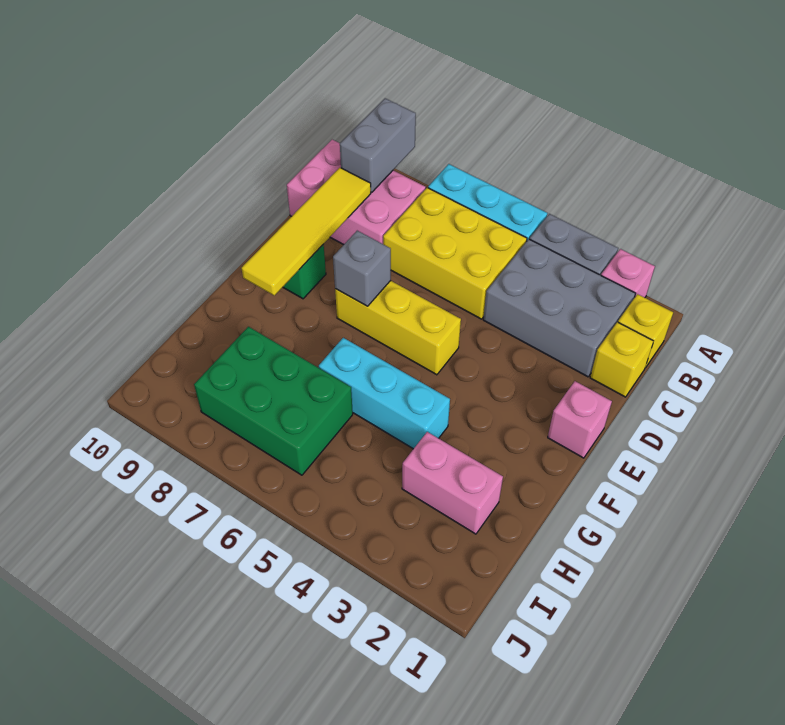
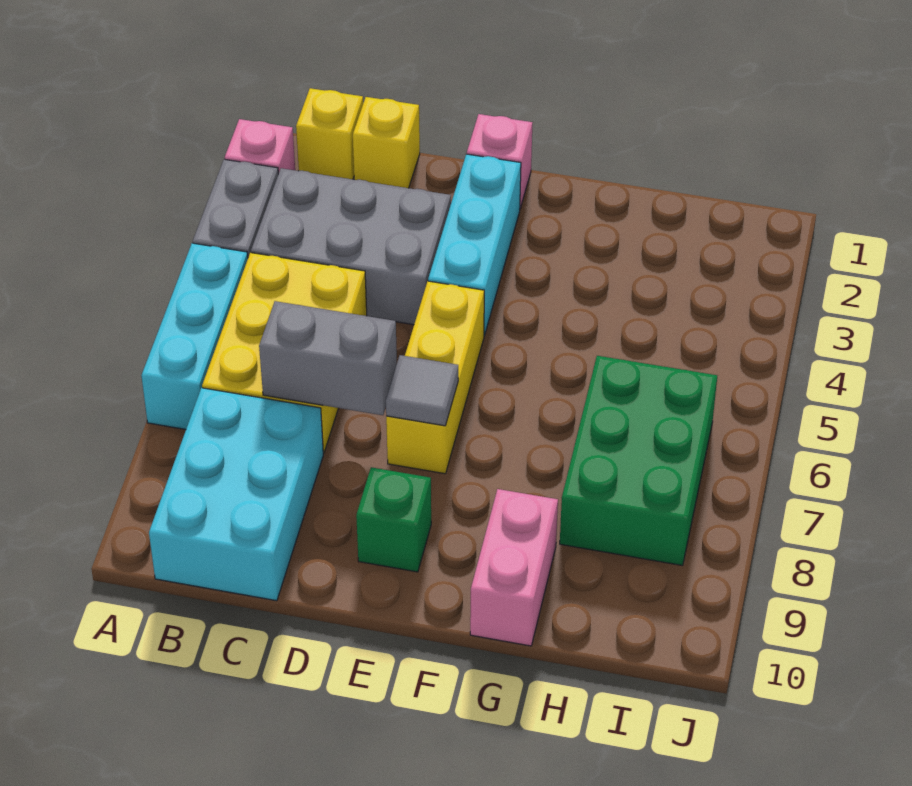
grey 1x2 brick [340,98,416,192] -> grey 1x2 brick moved to [259,301,397,415]
grey 2x3 brick [483,239,635,377] -> grey 2x3 brick turned to [251,168,451,325]
pink 2x3 brick [287,140,426,245] -> cyan 2x3 brick [149,388,323,601]
yellow 1x4 tile [241,168,371,295] -> none
grey 1x1 brick [333,231,391,306] -> grey 1x1 tile [386,355,458,426]
cyan 1x3 brick [319,338,450,449] -> cyan 1x3 brick moved to [428,154,521,336]
pink 1x2 brick [402,432,503,534] -> pink 1x2 brick moved to [470,489,558,646]

